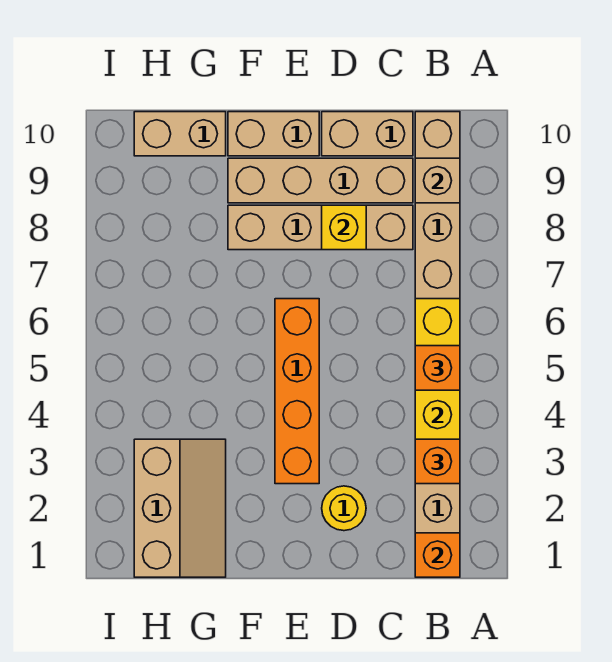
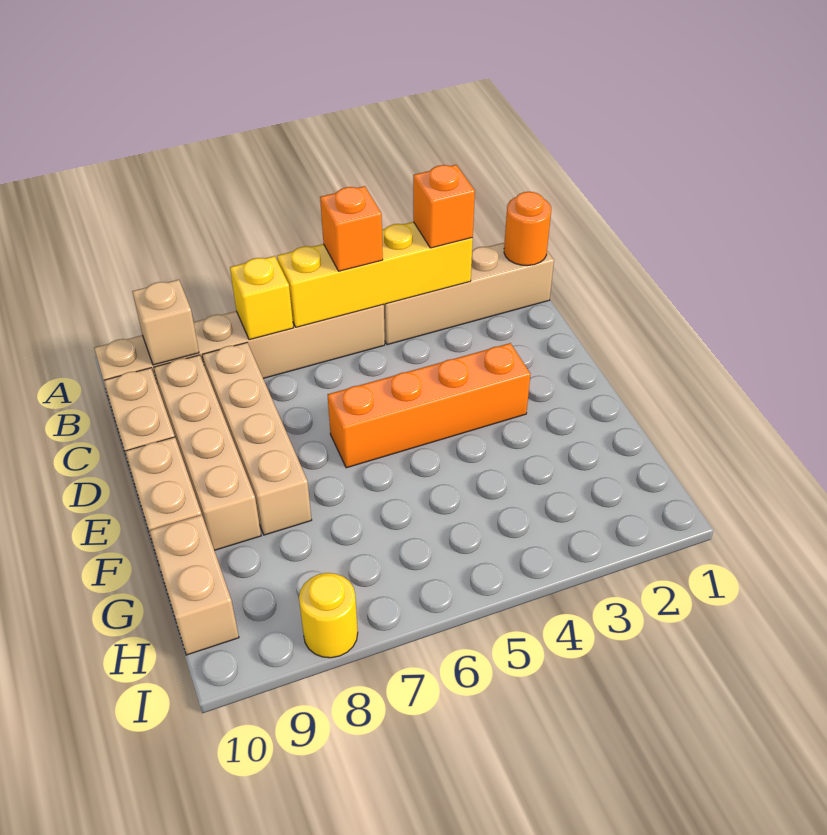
orange 1x1 brick [415,533,460,577] -> orange 1x1 round brick [504,192,551,266]
yellow 1x1 round brick [322,486,366,531] -> yellow 1x1 round brick moved to [299,573,358,658]
yellow 1x1 brick [322,205,366,250] -> yellow 1x1 brick moved to [230,256,293,340]
tan 2x3 slope [134,439,226,577] -> none

